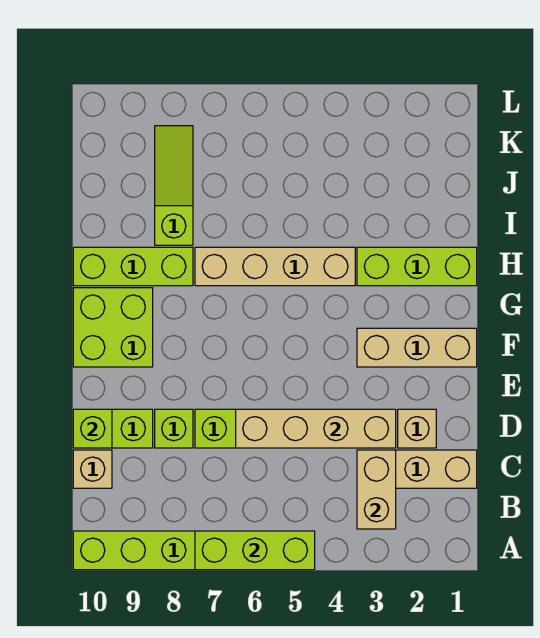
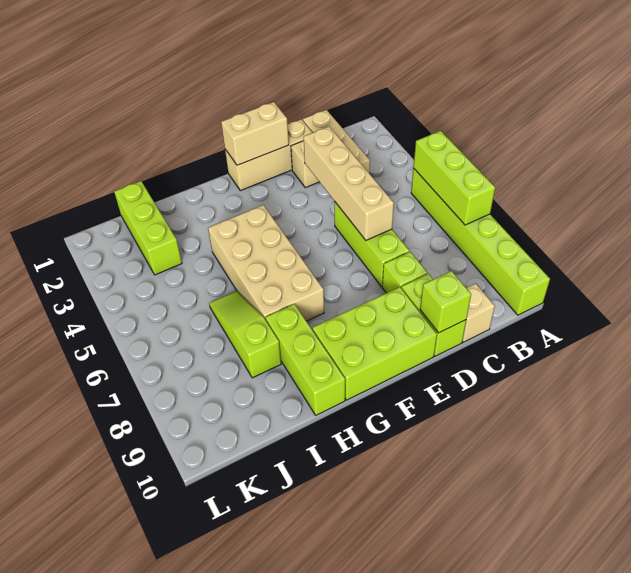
tan 1x2 brick [357,450,396,529] -> tan 1x2 brick moved to [221,102,289,165]
tan 1x3 brick [357,328,477,367] -> tan 1x3 brick turned to [225,119,312,191]
lime 2x2 brick [73,288,153,367] -> lime 2x3 brick [312,287,437,400]
lime 1x3 brick [357,247,477,286] -> lime 1x3 brick moved to [114,181,182,275]
tan 1x4 brick [195,247,355,286] -> tan 2x4 brick [208,205,324,321]
lime 1x3 slope [155,126,193,245] -> lime 1x3 slope turned to [209,291,281,378]

